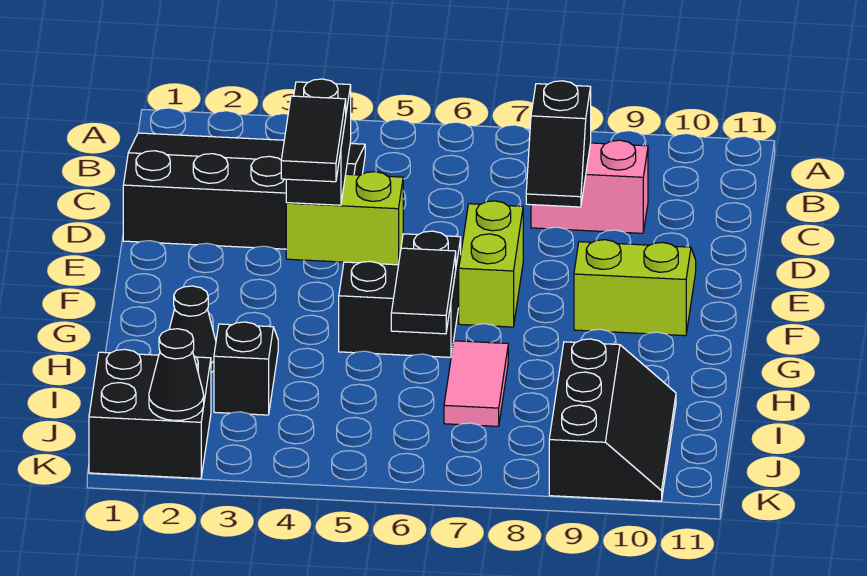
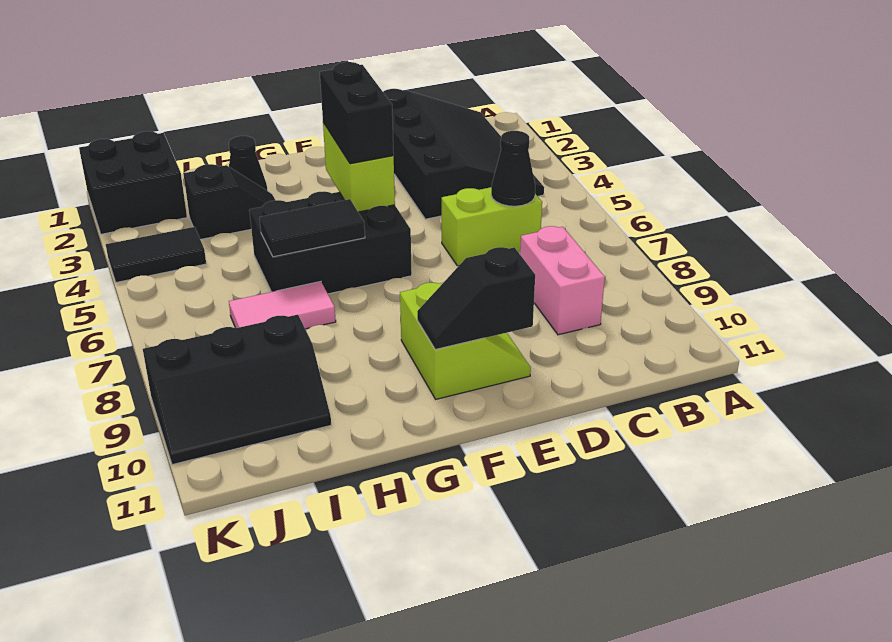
black 1x2 slope [526,81,591,207] -> black 1x2 slope moved to [417,247,535,349]
black 1x2 brick [286,79,351,205] -> black 1x2 brick turned to [320,62,394,164]
lime 1x2 brick [459,201,523,327] -> lime 1x2 brick moved to [442,187,542,266]
black 1x2 tile [281,96,346,182] -> black 1x2 tile moved to [106,227,206,282]
black 2x2 brick [339,231,461,357] -> black 2x3 brick [249,191,412,294]
black 1x1 cone [149,329,204,420] -> black 1x1 cone moved to [491,131,535,206]

